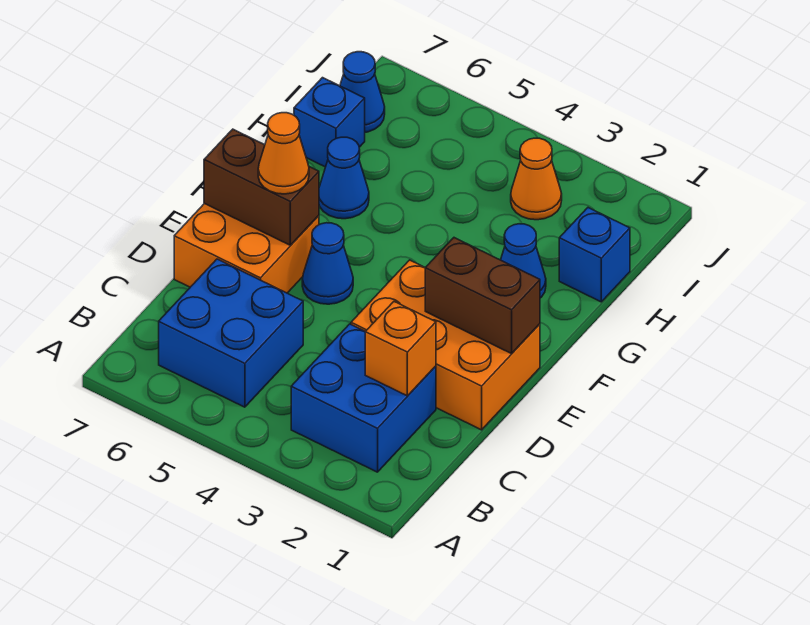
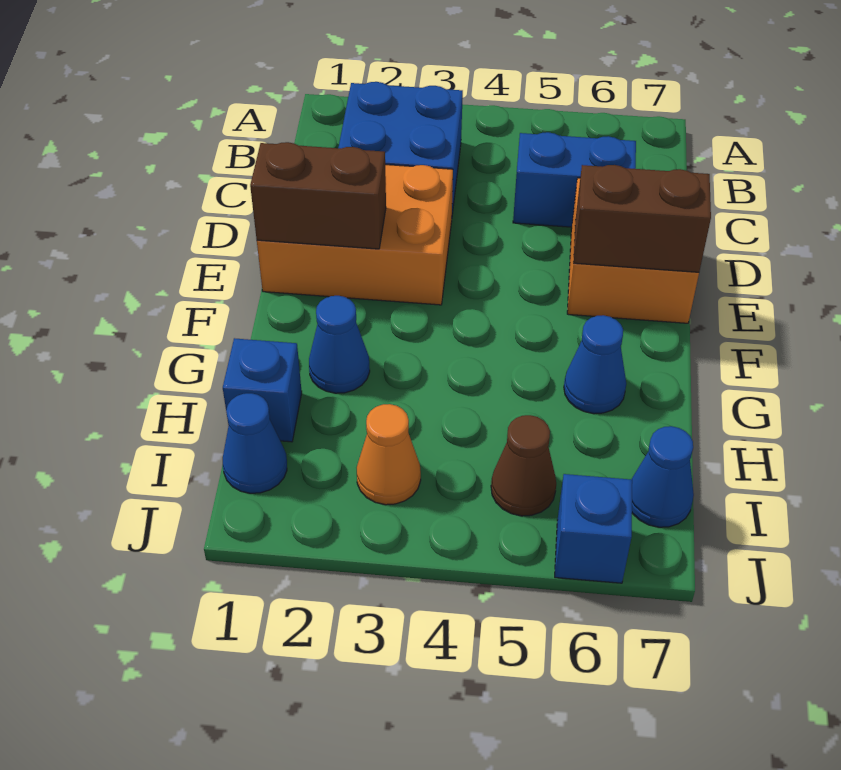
blue 2x2 brick [159,259,303,407] -> blue 1x2 brick [513,132,636,227]
orange 1x1 brick [365,302,436,396] -> none
blue 1x1 cone [302,223,353,304] -> blue 1x1 cone moved to [223,393,287,493]
orange 1x1 cone [258,113,309,194] -> none
blue 1x1 brick [294,78,365,167] -> blue 1x1 brick moved to [555,474,632,583]
none -> brown 1x1 cone [491,415,556,516]

